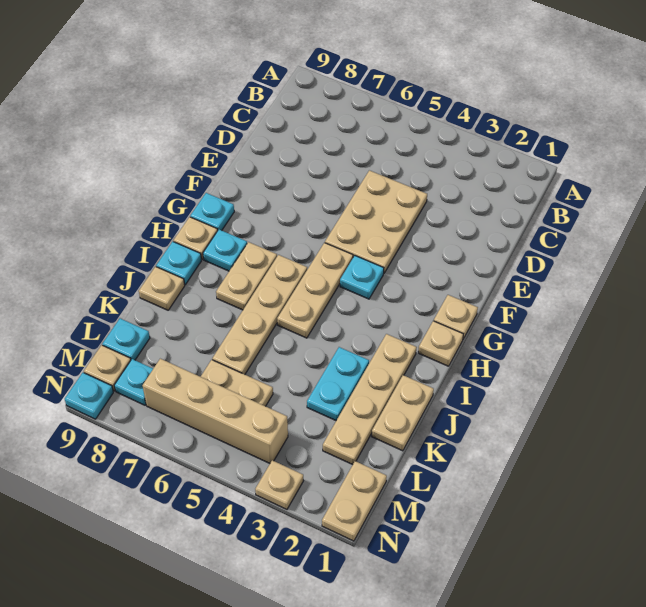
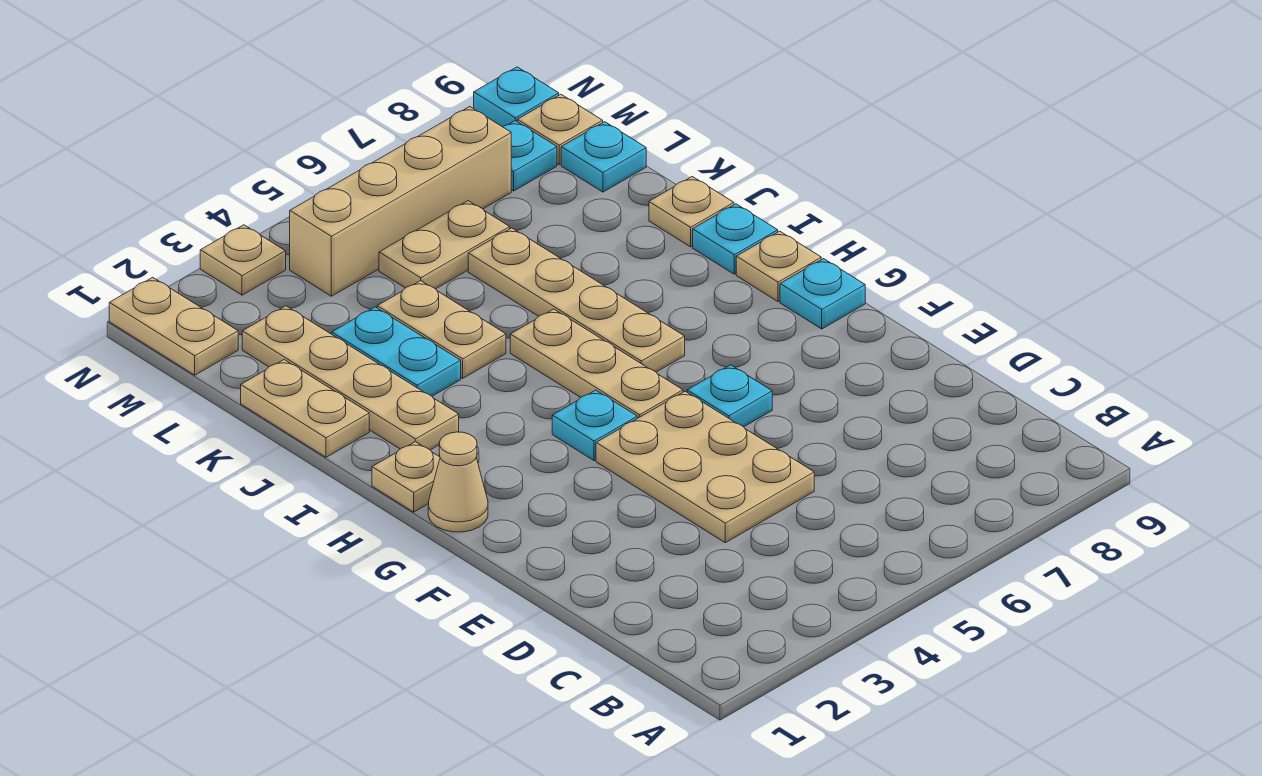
tan 1x1 plate [434,295,478,339] -> tan 1x1 cone [428,432,488,532]
tan 1x2 plate [216,242,277,310] -> tan 1x2 plate moved to [377,281,506,378]
cyan 1x1 plate [203,230,247,271] -> cyan 1x1 plate moved to [687,365,772,427]

